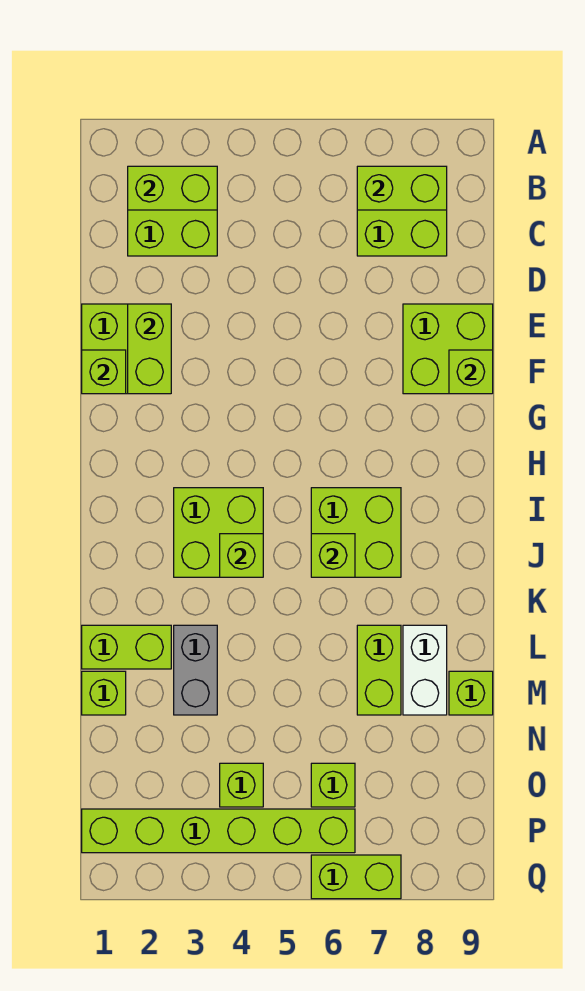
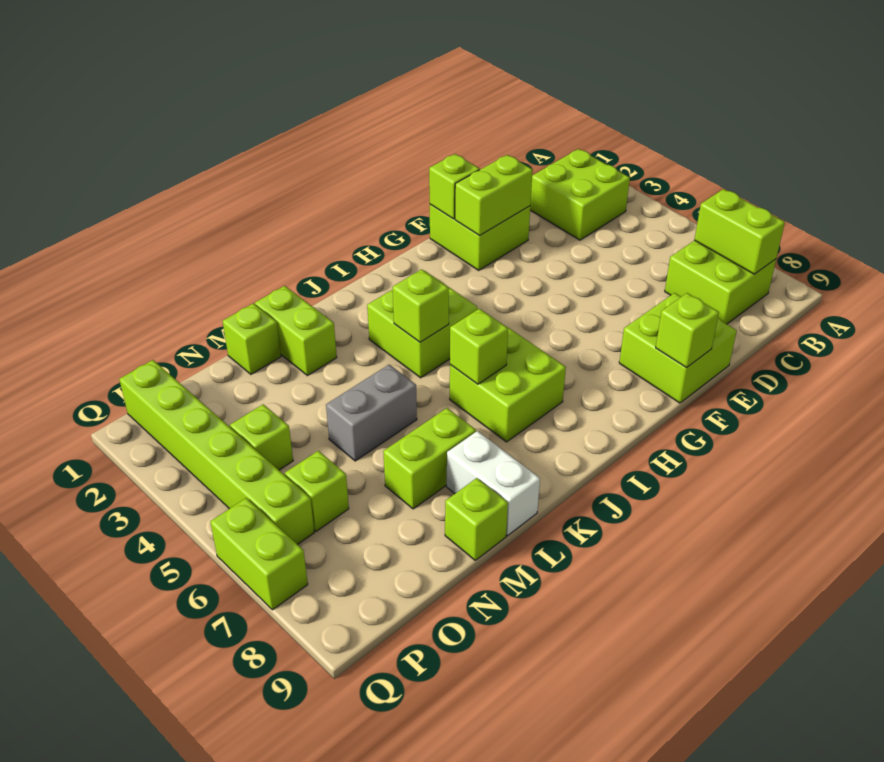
lime 1x2 brick [128,166,217,210] -> none
grey 1x2 brick [174,625,217,715] -> grey 1x2 brick moved to [326,365,417,461]
white 1x2 brick [403,625,447,715] -> white 1x2 brick turned to [447,431,540,536]

